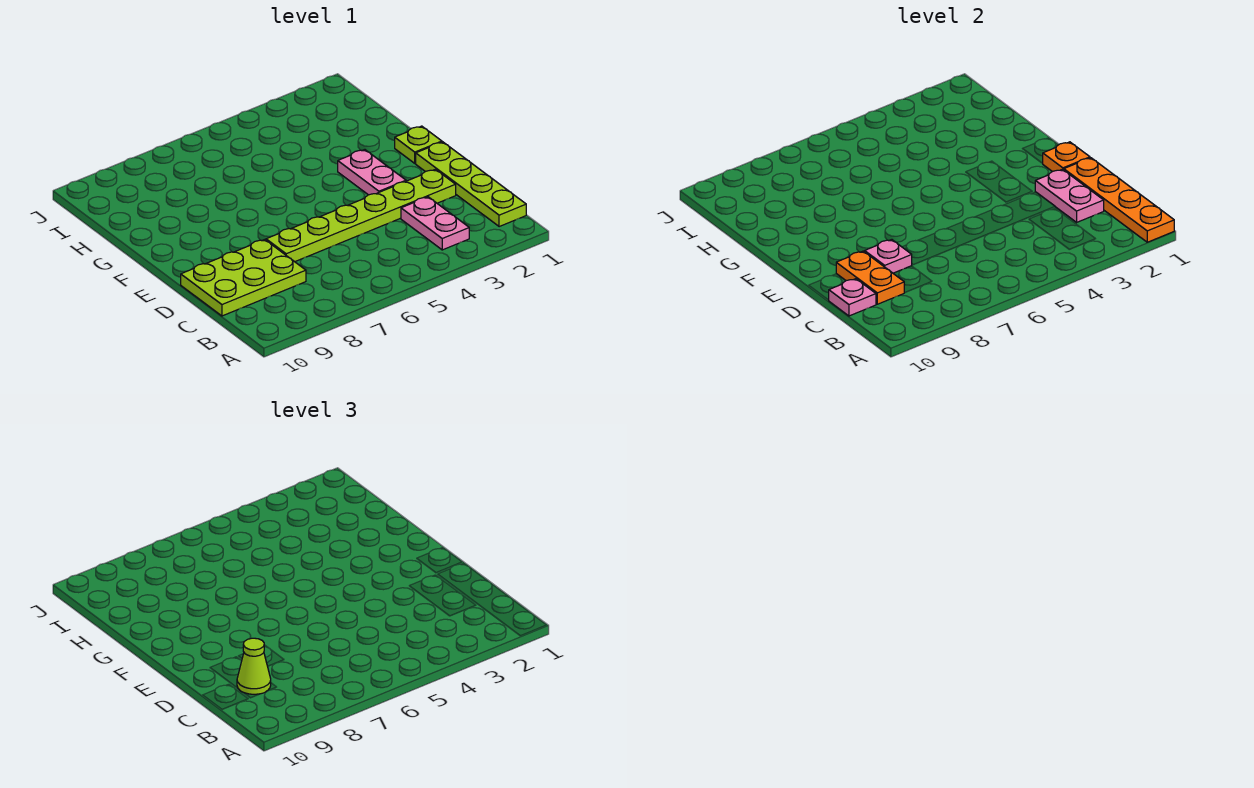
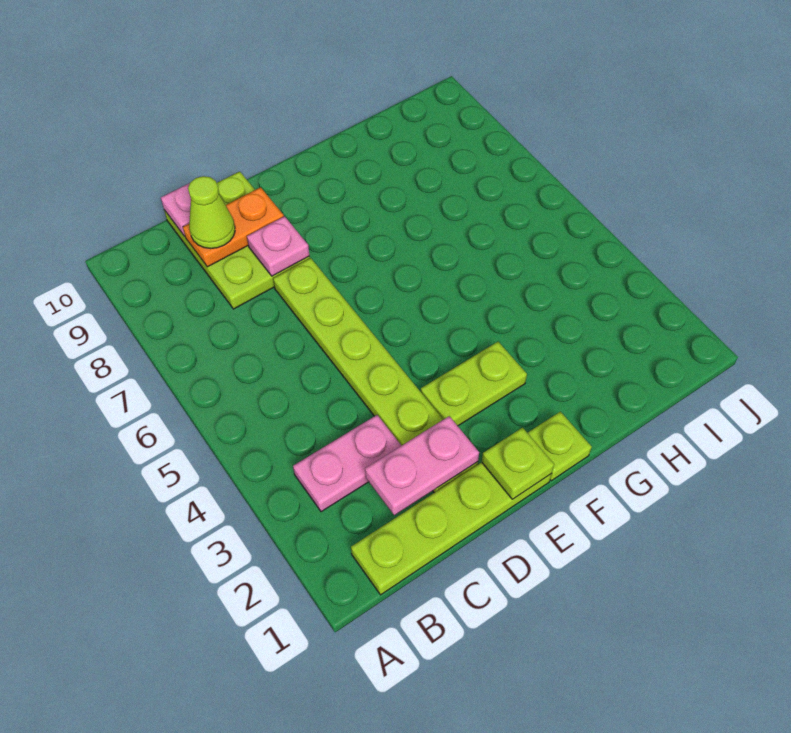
orange 1x4 plate [1064,158,1174,242] -> none
orange 1x1 plate [1043,142,1090,171] -> lime 1x1 plate [482,428,554,499]
pink 1x2 plate [338,150,406,195] -> lime 1x2 plate [421,342,527,426]

